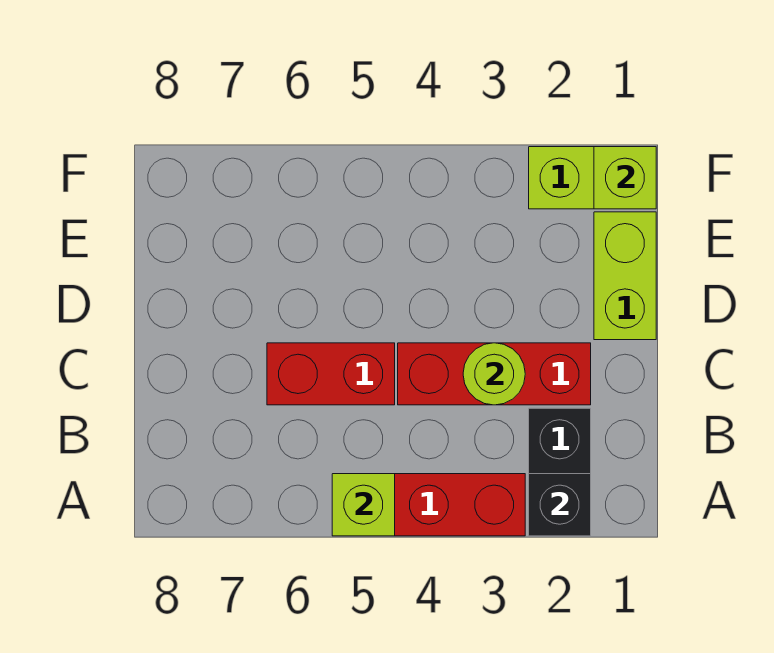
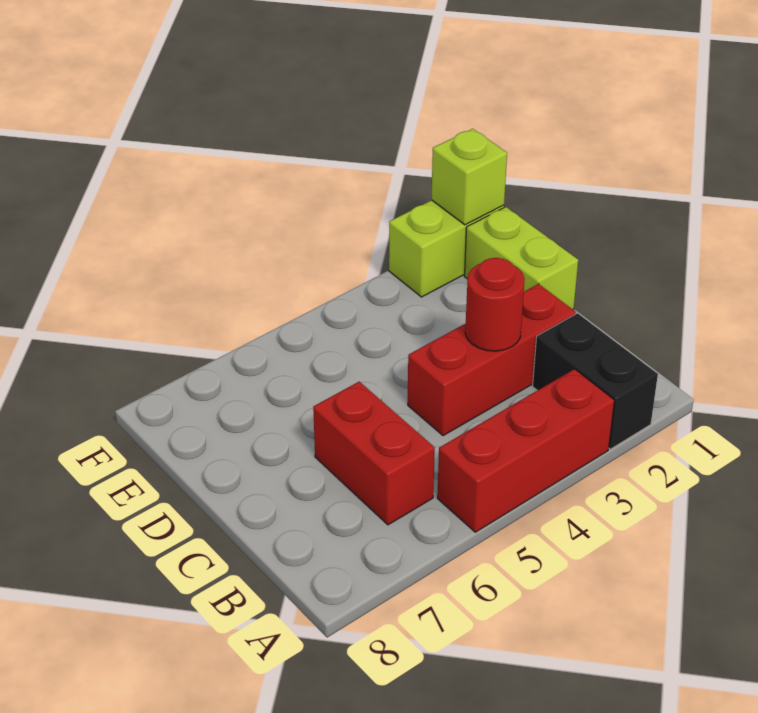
black 1x1 brick [529,474,591,536] -> none
lime 1x1 brick [332,474,395,536] -> none
lime 1x1 round brick [463,343,525,405] -> red 1x1 round brick [465,258,525,351]
red 1x2 brick [267,343,395,405] -> red 1x2 brick turned to [313,382,435,525]

